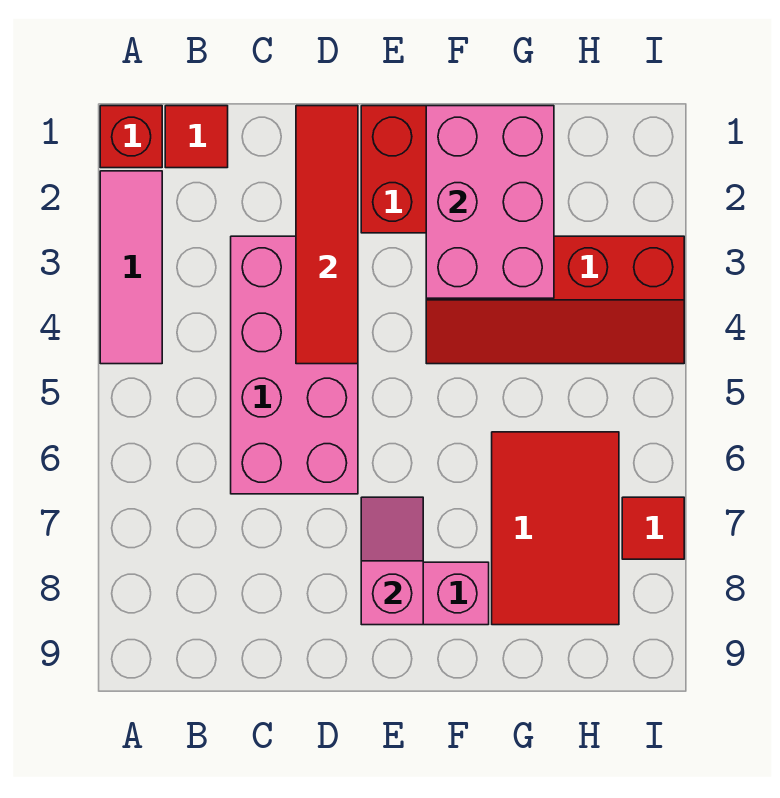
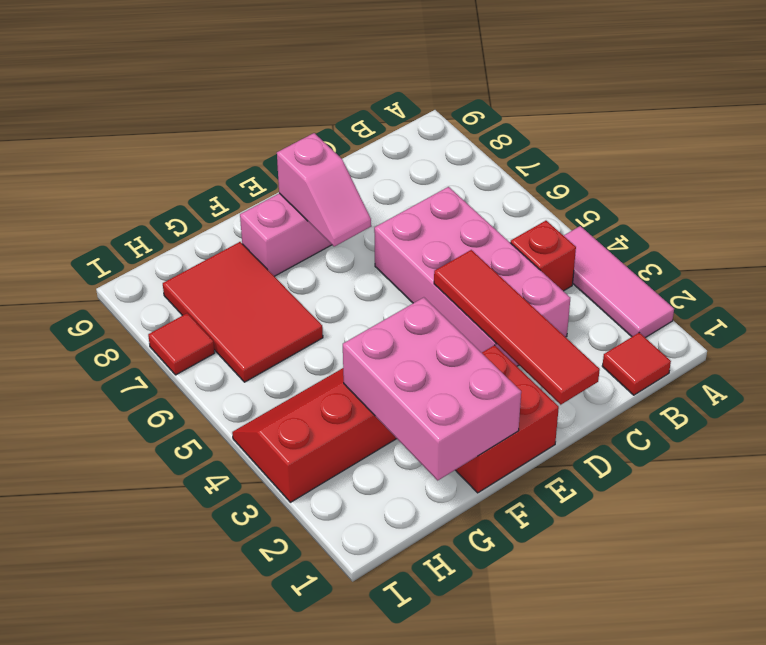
red 1x1 brick [100,106,162,168] -> red 1x1 brick moved to [511,221,576,291]

